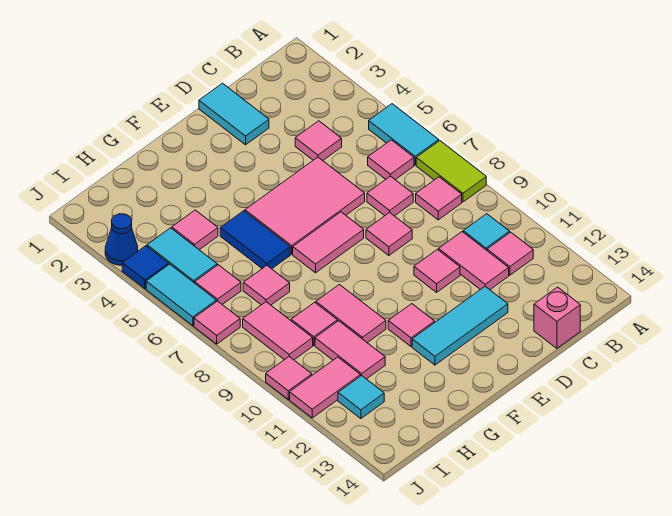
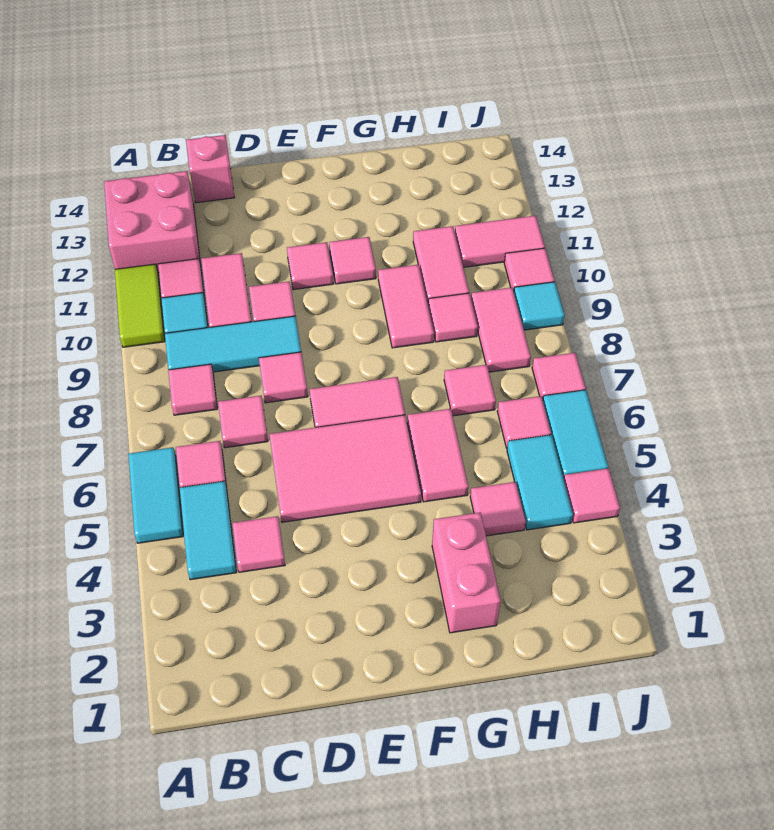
lime 1x2 tile [416,141,486,202] -> lime 1x2 tile moved to [115,264,165,347]
none -> pink 2x2 brick [104,171,201,273]
cyan 1x2 tile [199,83,269,145] -> cyan 1x2 tile moved to [180,481,237,580]
cyan 1x3 tile [412,286,508,365] -> cyan 1x3 tile moved to [165,316,301,372]
none -> pink 1x1 tile [287,242,333,290]
none -> pink 1x2 brick [432,512,501,633]
blue 1x2 tile [220,211,290,269] -> pink 1x2 tile [407,409,468,502]
cyan 1x1 tile [338,376,384,419] -> cyan 1x1 tile moved to [514,282,565,330]
blue 1x1 cone [105,214,138,265] -> none
blue 1x1 tile [122,246,169,289] -> pink 1x1 tile [564,468,620,523]

